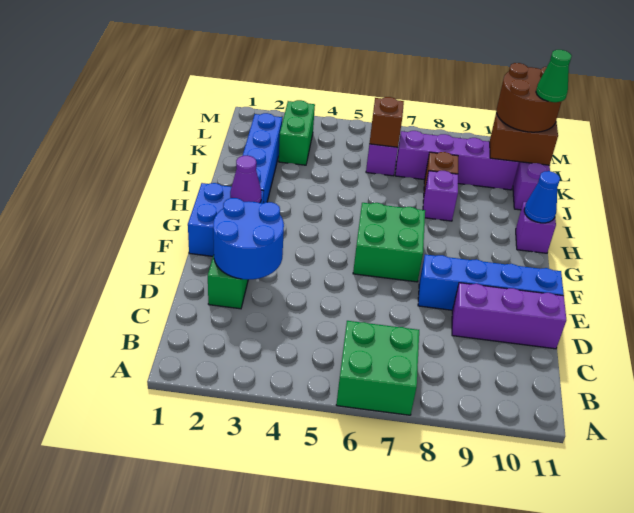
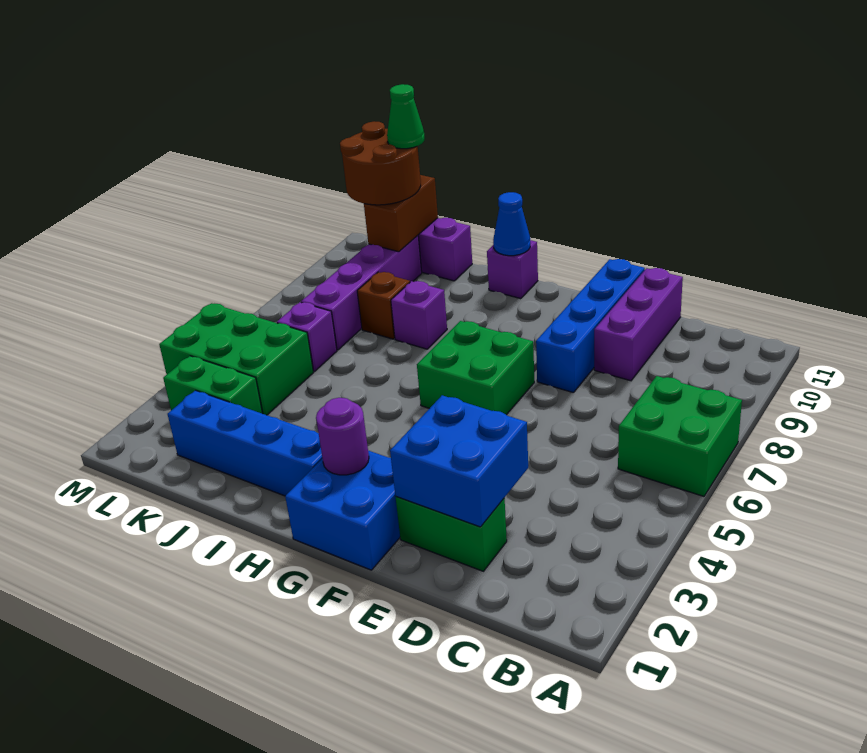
blue 2x2 round brick [213,198,284,280] -> blue 2x2 brick [390,395,528,527]
purple 1x1 cone [230,156,262,203] -> purple 1x1 round brick [316,398,369,475]
none -> green 2x3 brick [159,303,313,415]
brown 1x1 brick [369,97,404,147] -> none

